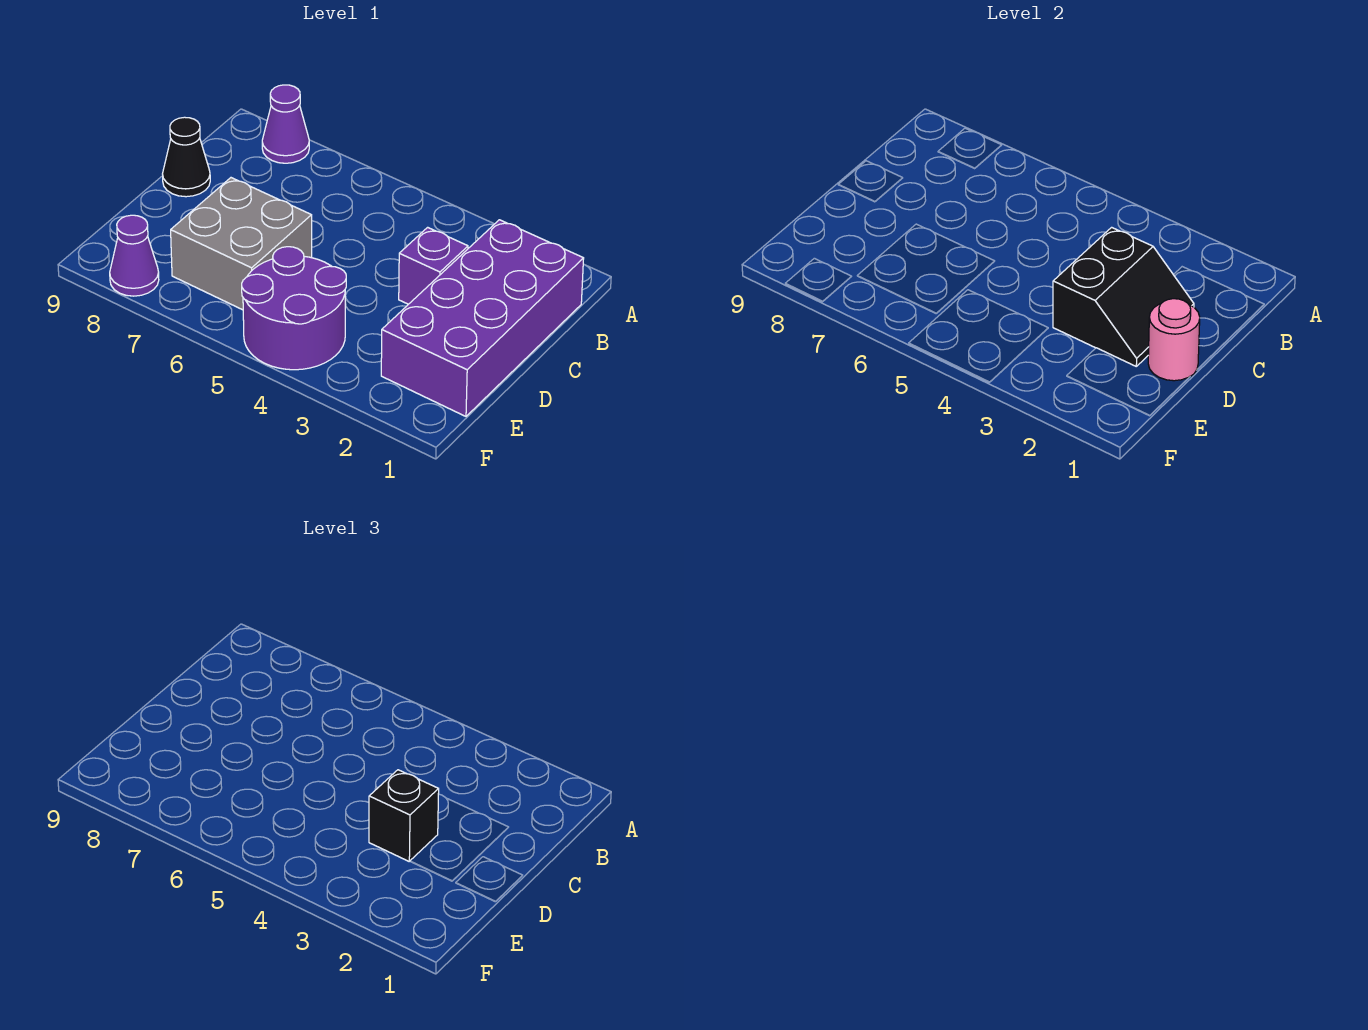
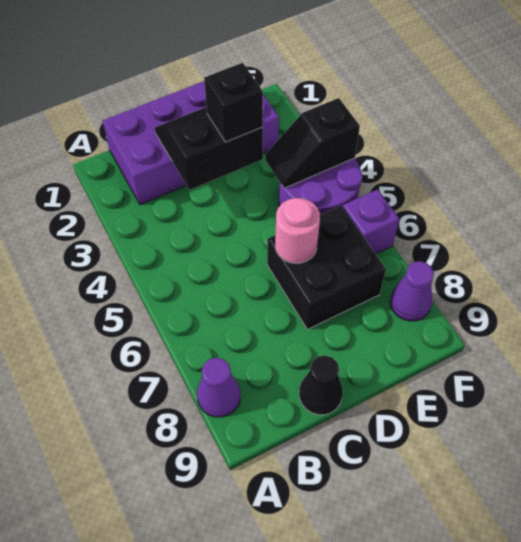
purple 1x1 brick [399,227,468,304] -> purple 1x1 brick moved to [343,189,399,254]
pink 1x1 round brick [1148,299,1200,381] -> pink 1x1 round brick moved to [275,198,320,263]
grey 2x2 brick [171,178,312,310] -> black 2x2 brick [267,206,386,329]
none -> black 1x2 slope [265,98,360,188]

